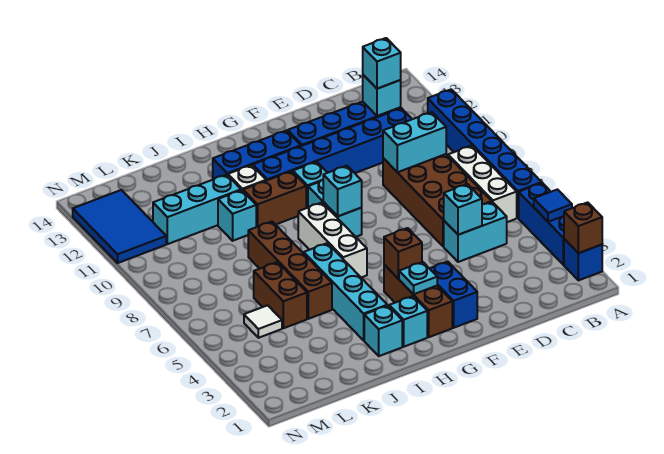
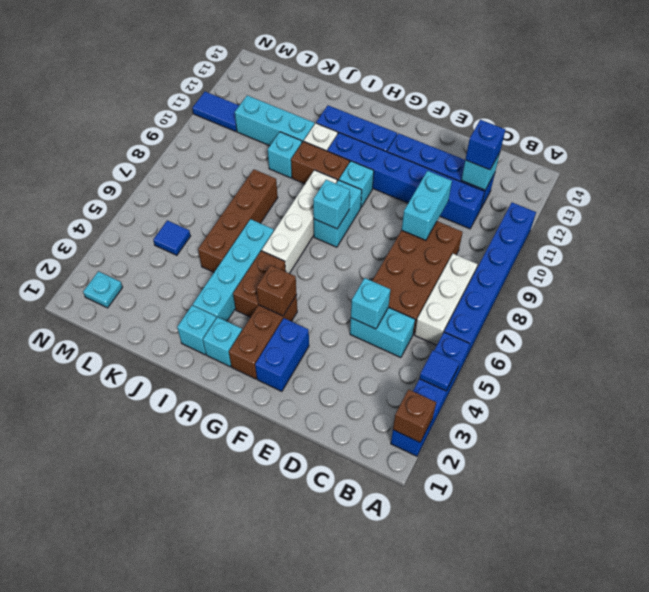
cyan 1x2 brick [383,112,446,172] -> cyan 1x2 brick turned to [402,171,452,240]
cyan 1x1 brick [363,38,401,89] -> blue 1x1 brick [465,120,505,170]
cyan 1x1 plate [399,262,437,294] -> cyan 1x1 plate moved to [83,271,123,308]
white 1x3 brick [298,203,367,277] -> white 1x4 brick [262,170,337,273]
brown 1x2 brick [254,262,307,328] -> brown 1x2 brick moved to [233,251,286,317]
white 1x1 tile [244,305,282,338] -> blue 1x1 tile [153,220,190,255]
blue 2x3 tile [73,190,166,263] -> blue 1x2 tile [192,92,239,132]

